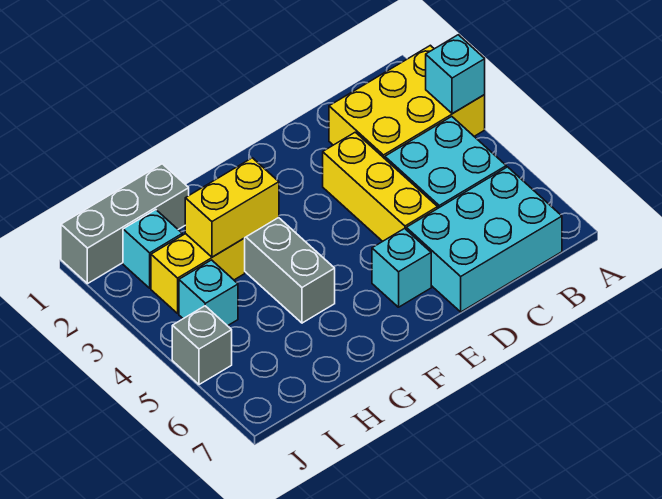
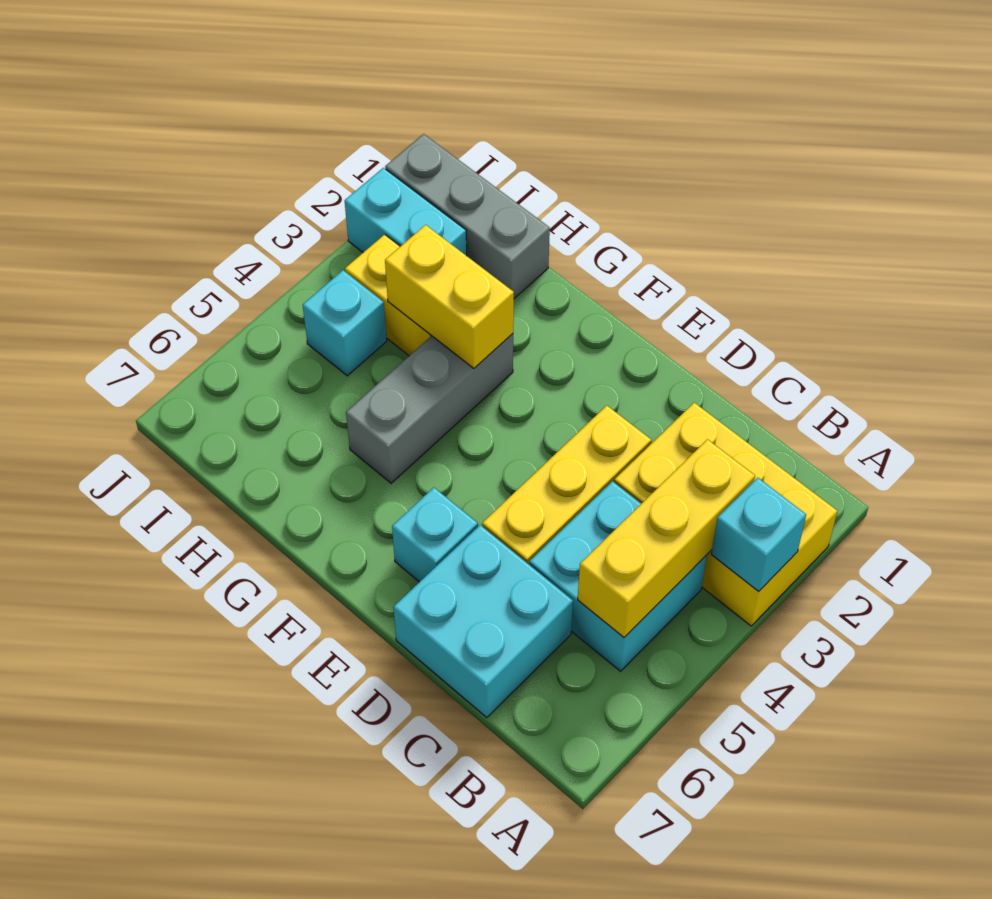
none -> yellow 1x3 brick [578,439,755,637]
cyan 2x3 brick [406,167,562,312] -> cyan 2x2 brick [393,525,573,718]
cyan 1x1 brick [123,210,182,288] -> cyan 1x2 brick [345,168,467,256]
grey 1x1 brick [172,306,232,385] -> none

